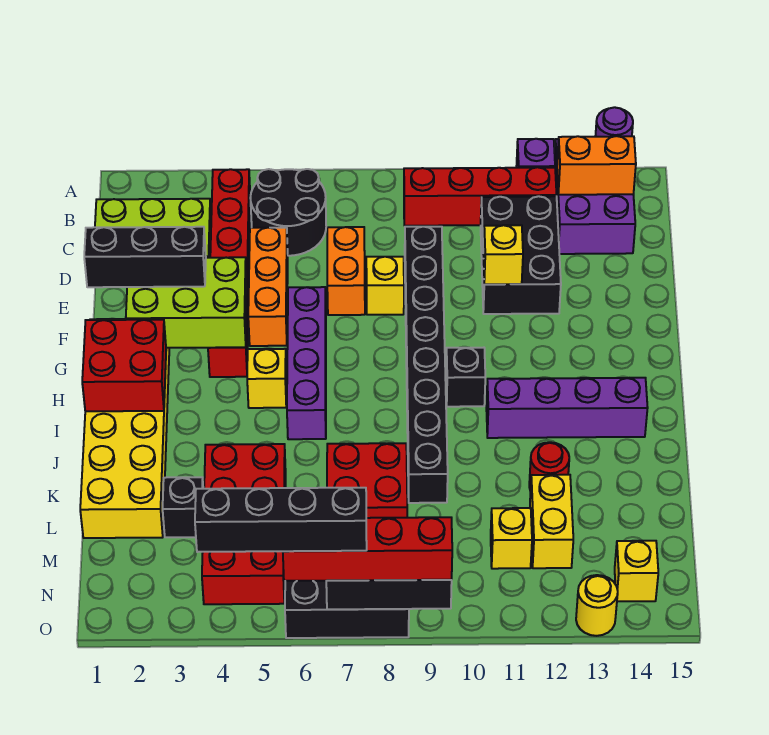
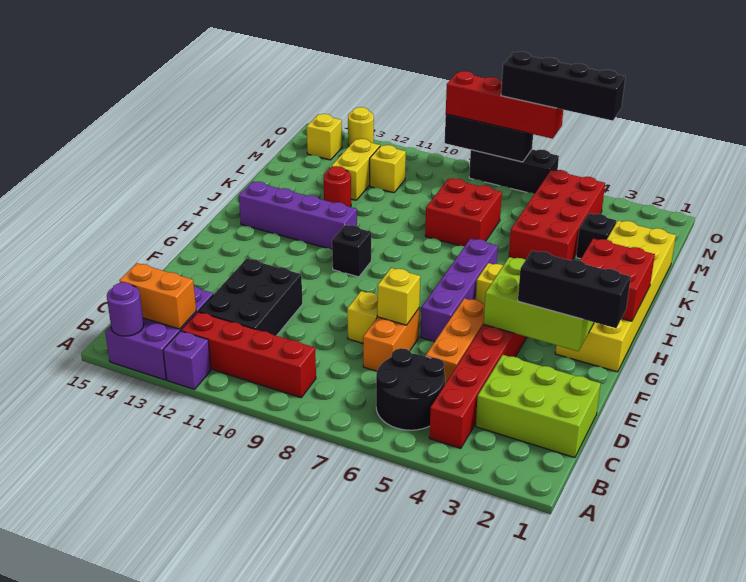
black 1x8 brick [405,227,448,503] -> none
yellow 1x1 brick [483,225,523,284] -> yellow 1x1 brick moved to [377,268,420,325]

